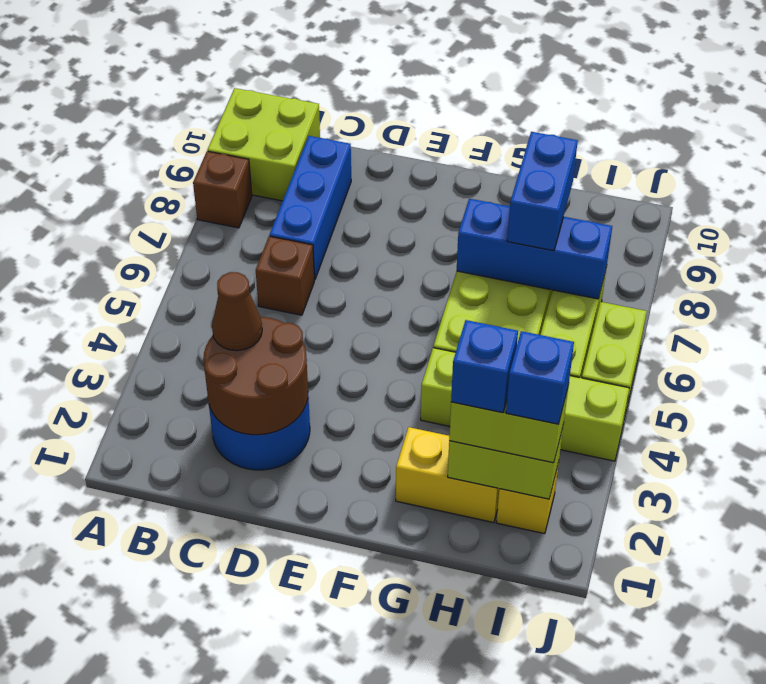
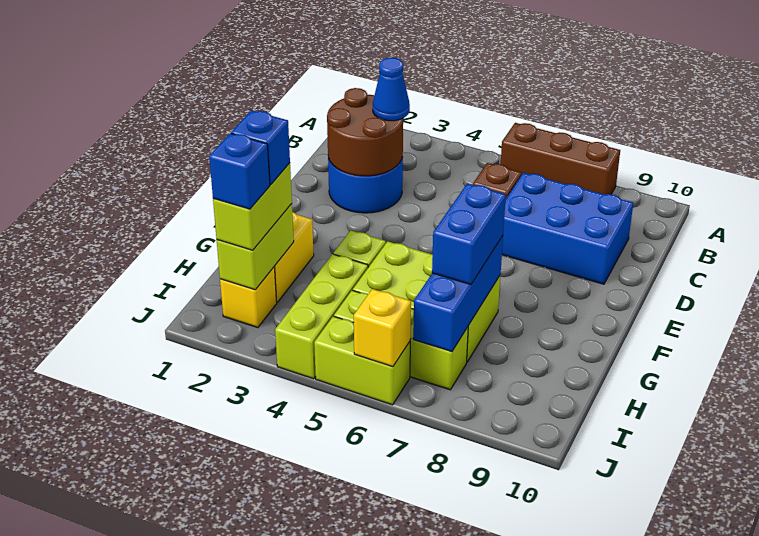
brown 1x1 brick [193,151,252,228] -> brown 1x3 brick [501,123,620,195]
lime 2x2 brick [208,88,320,201] -> none
brown 1x1 cone [212,272,262,351] -> blue 1x1 cone [373,58,410,121]
blue 1x3 brick [270,136,351,280] -> blue 2x3 brick [502,173,633,284]
blue 1x2 brick [507,132,578,251] -> blue 1x2 brick turned to [432,184,506,285]
none -> yellow 1x1 brick [354,289,411,367]

